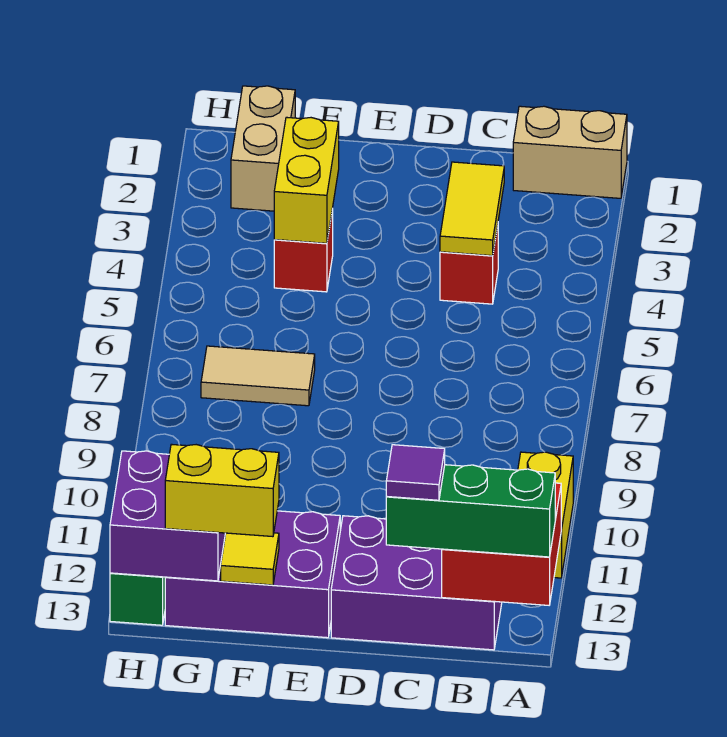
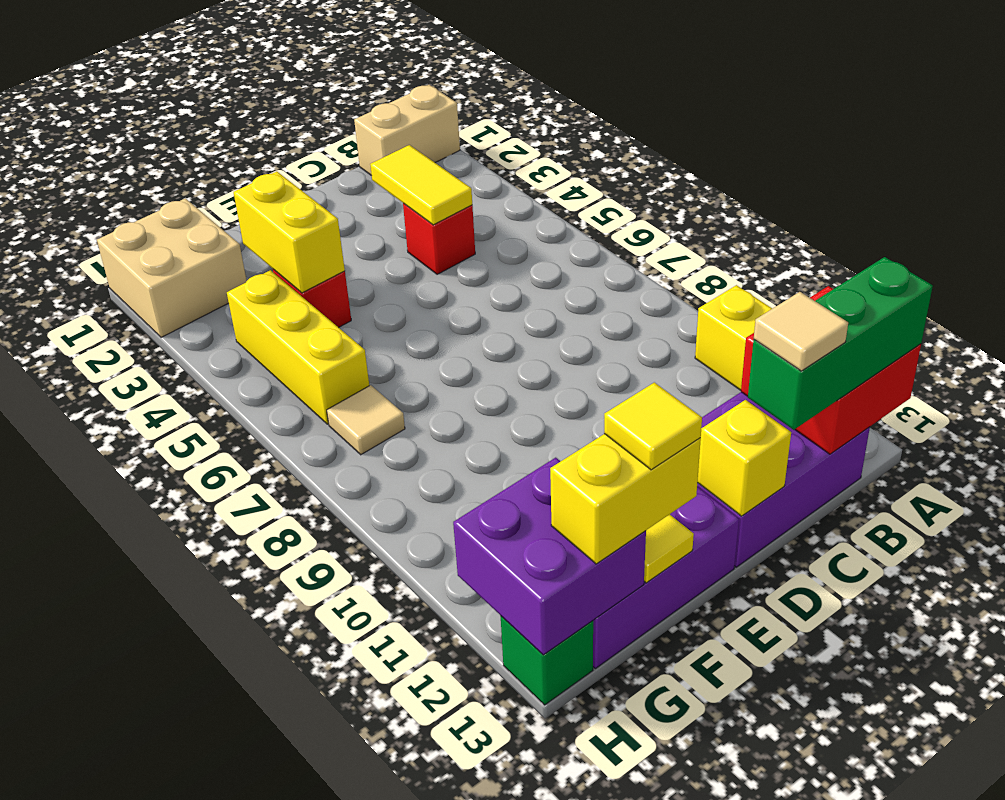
purple 1x1 tile [386,445,445,500] -> tan 1x1 tile [754,292,848,371]
none -> yellow 1x1 brick [697,400,791,516]
tan 1x2 tile [201,346,315,406] -> tan 1x1 tile [327,385,405,455]
none -> yellow 1x1 tile [604,382,702,470]
tan 1x2 brick [231,86,295,211] -> tan 2x2 brick [97,198,247,337]
none -> yellow 1x3 brick [227,270,369,424]

